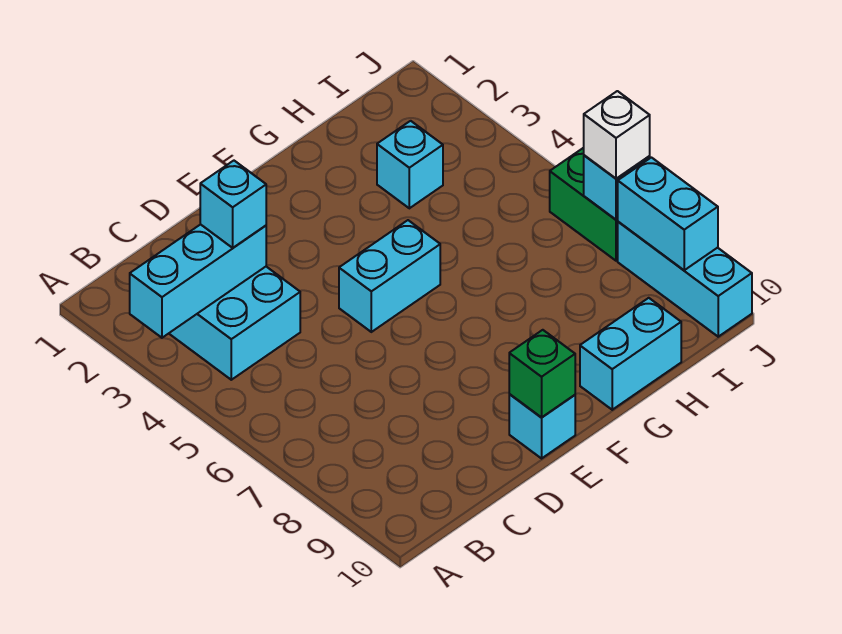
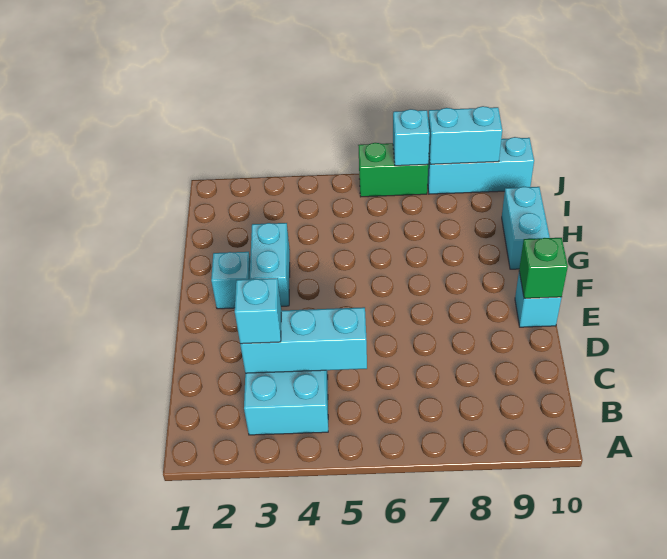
cyan 1x3 brick [130,224,266,338] -> cyan 1x3 brick turned to [240,307,367,373]
cyan 1x2 brick [339,220,440,332] -> cyan 1x2 brick moved to [250,223,290,306]
cyan 1x1 brick [377,121,443,208] -> cyan 1x1 brick moved to [211,252,250,309]
white 1x1 brick [584,91,650,179] -> none

